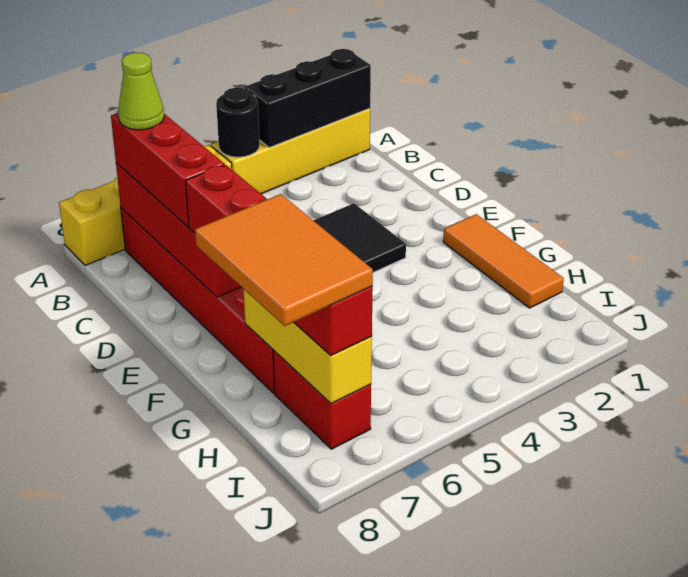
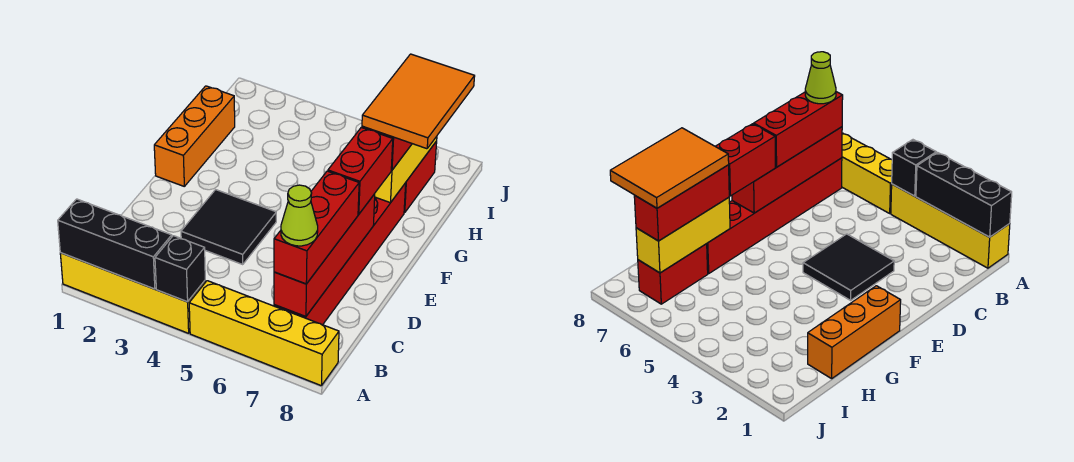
black 1x1 round brick [216,88,260,157] -> black 1x1 brick [155,236,205,302]
orange 1x3 tile [443,214,564,308] -> orange 1x3 brick [154,86,235,186]

